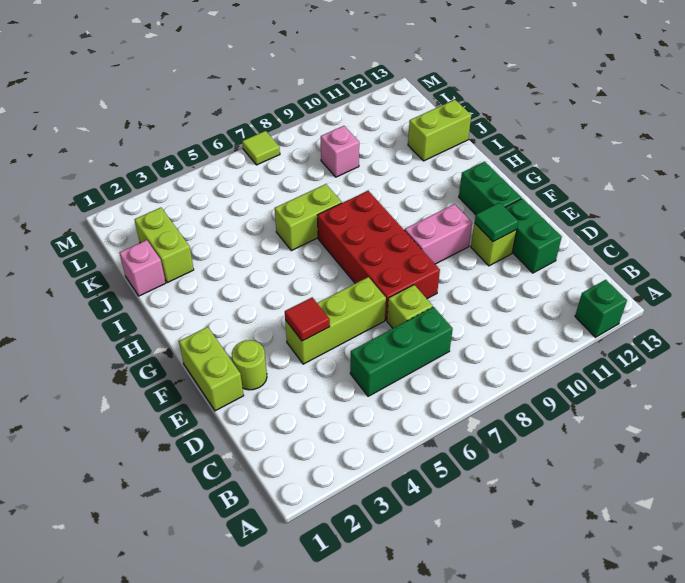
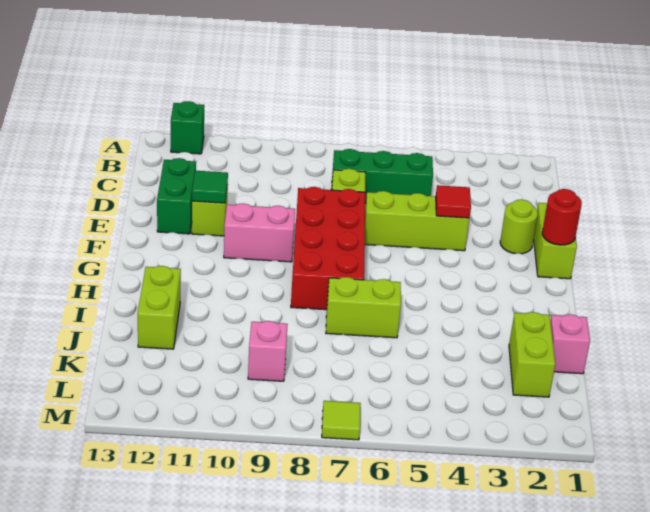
none -> red 1x1 round brick [542,189,582,245]
green 1x2 brick [459,162,521,215] -> none
lime 1x2 brick [408,100,471,161] -> lime 1x2 brick turned to [138,266,181,349]

